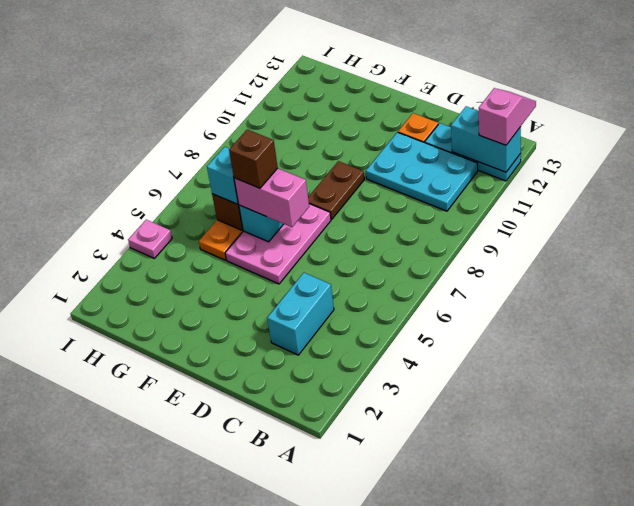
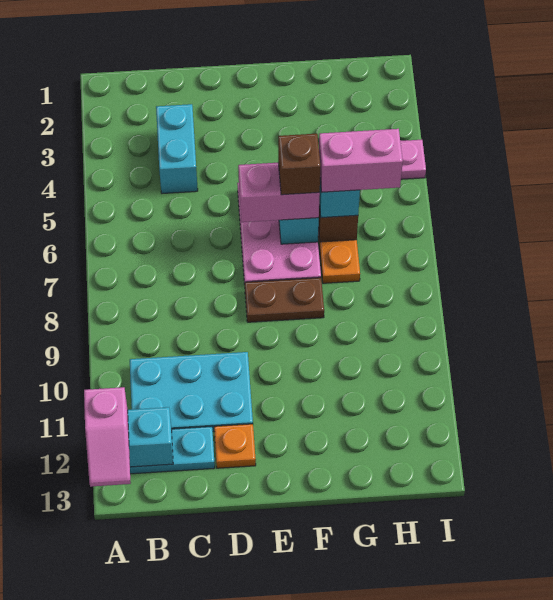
brown 1x2 plate [308,161,364,219] -> brown 1x2 plate turned to [245,278,324,322]
none -> pink 1x2 brick [319,129,403,192]

